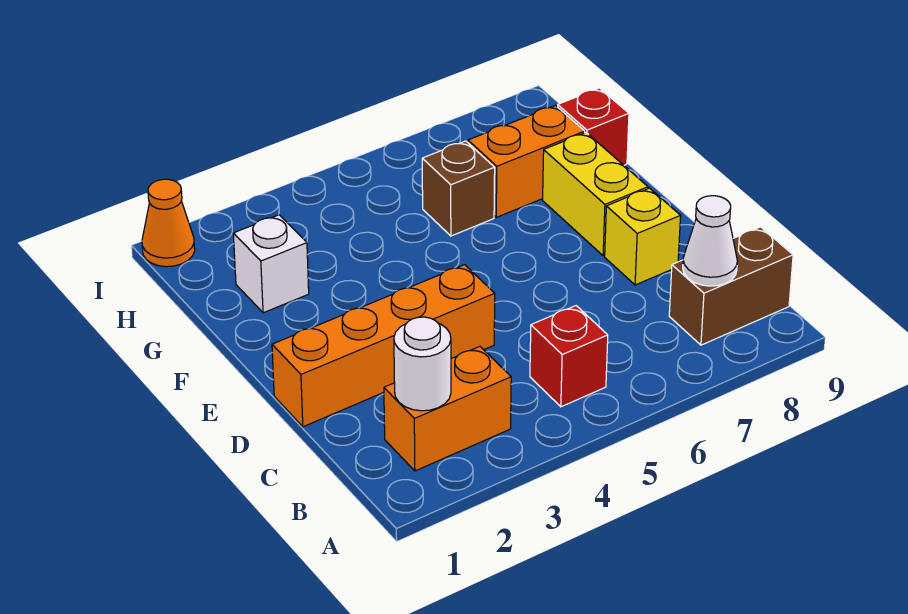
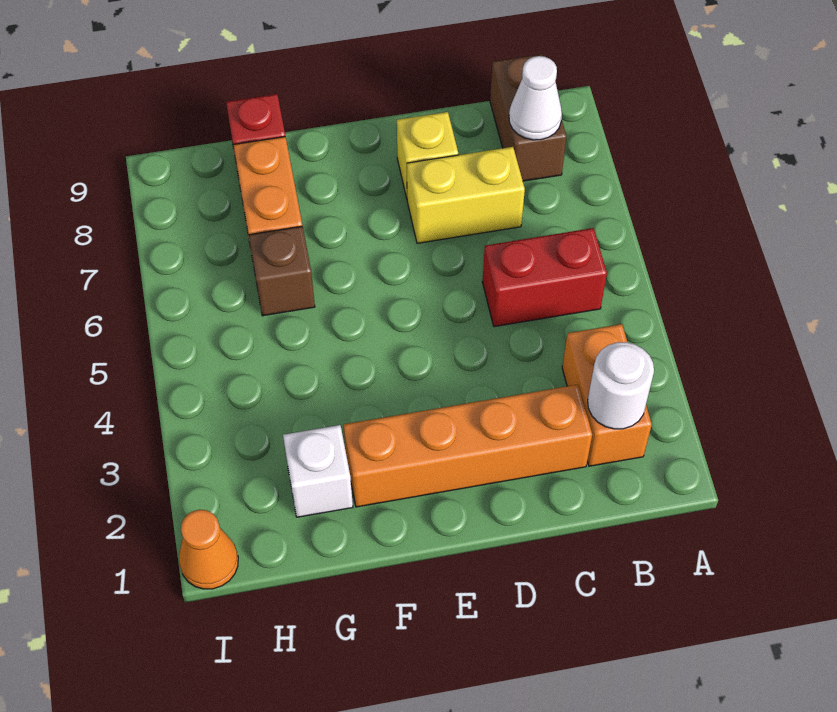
red 1x1 brick [530,306,608,407] -> red 1x2 brick [482,228,607,327]
orange 1x4 brick [272,265,495,427] -> orange 1x4 brick turned to [344,385,592,507]
yellow 1x2 brick [543,133,648,256] -> yellow 1x2 brick moved to [407,147,525,243]

